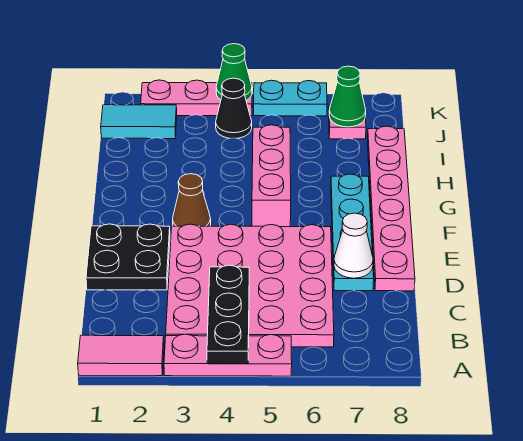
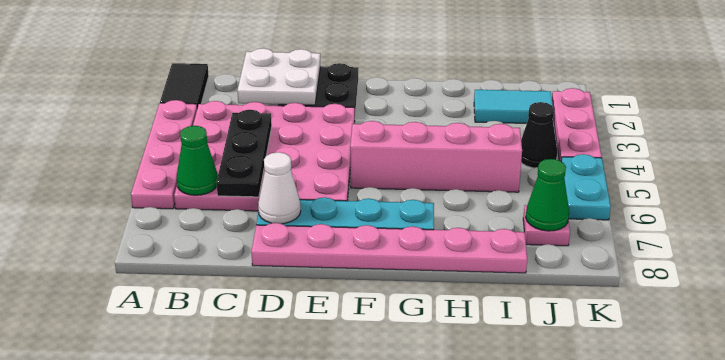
pink 1x2 tile [78,335,164,376] -> black 1x2 tile [160,63,209,108]
pink 1x3 plate [164,334,292,376] -> pink 1x4 plate [131,100,197,209]
black 1x3 plate [207,265,249,364] -> black 1x3 plate turned to [217,110,272,197]
none -> white 2x2 plate [237,48,320,105]
brown 1x1 cone [173,174,211,226] -> none
pink 1x3 brick [252,125,291,227] -> pink 1x4 brick [350,121,522,192]
cyan 1x2 tile [101,105,177,139] -> cyan 1x2 tile turned to [474,90,553,124]
green 1x1 cone [216,44,252,100] -> green 1x1 cone moved to [177,126,218,195]

